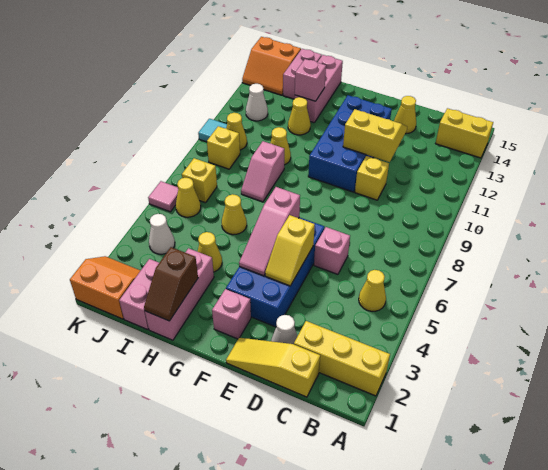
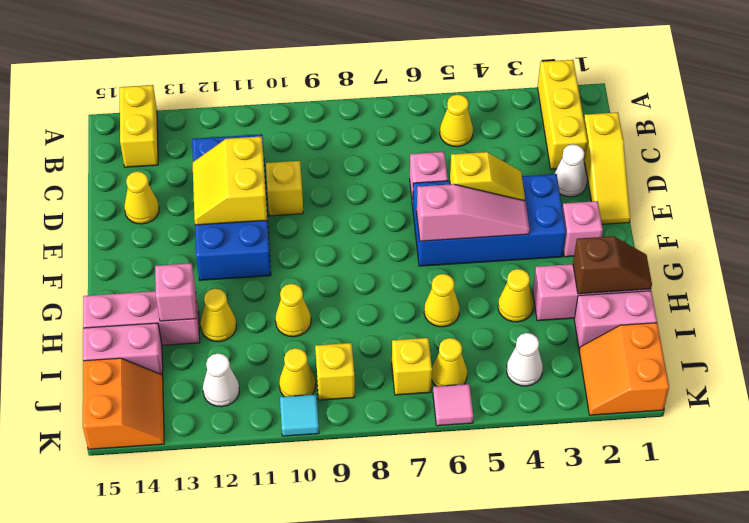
blue 2x4 brick [308,95,392,192] -> blue 2x4 brick turned to [192,134,271,280]
pink 1x2 slope [241,141,284,202] -> none

